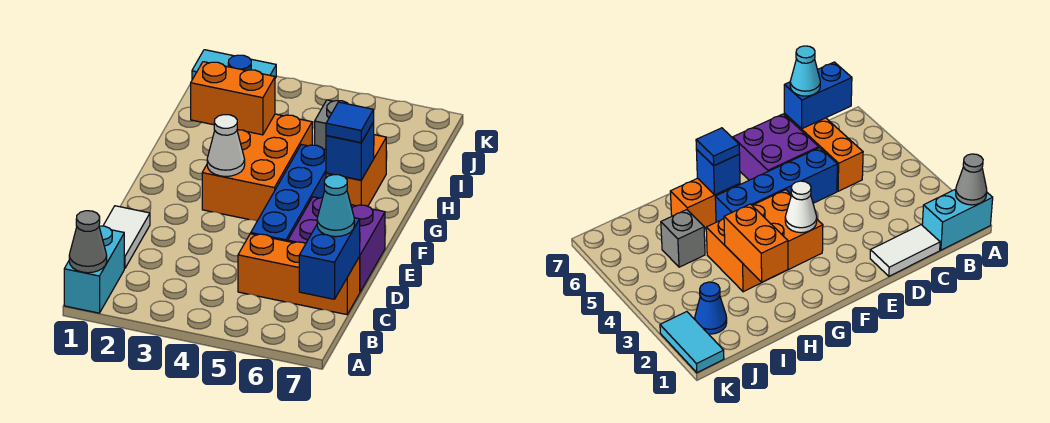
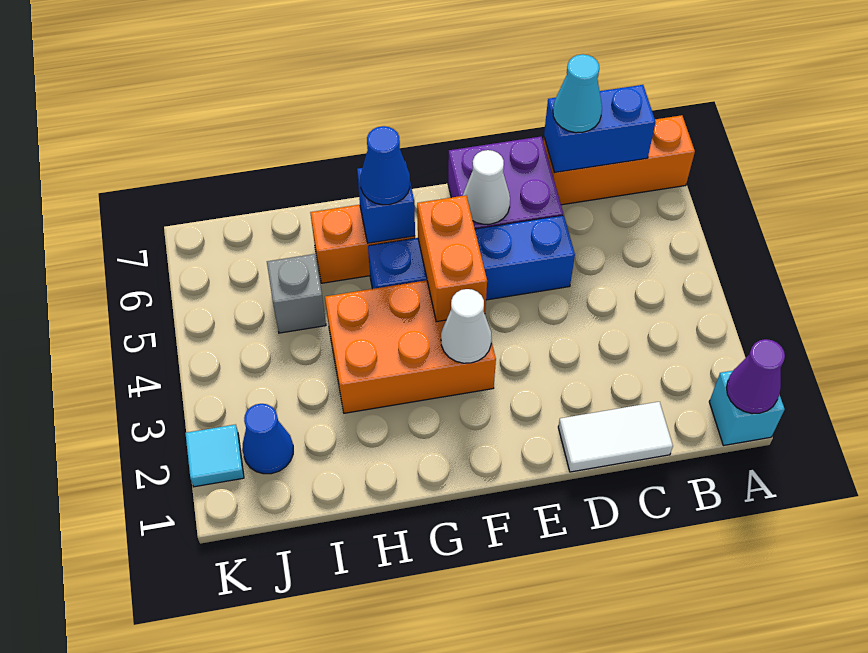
cyan 1x2 brick [64,226,124,313] -> cyan 1x1 brick [709,371,785,446]
grey 1x1 cone [69,211,107,273] -> purple 1x1 cone [726,339,785,414]
orange 1x3 brick [238,233,360,315] -> orange 1x3 brick turned to [543,115,695,205]
none -> white 1x1 cone [463,150,510,224]
blue 1x1 tile [326,102,374,143] -> blue 1x1 cone [360,126,410,205]
orange 1x2 brick [191,62,275,135] -> orange 1x2 brick moved to [417,195,487,322]
cyan 1x2 tile [192,50,276,80] -> cyan 1x1 tile [185,424,244,487]

